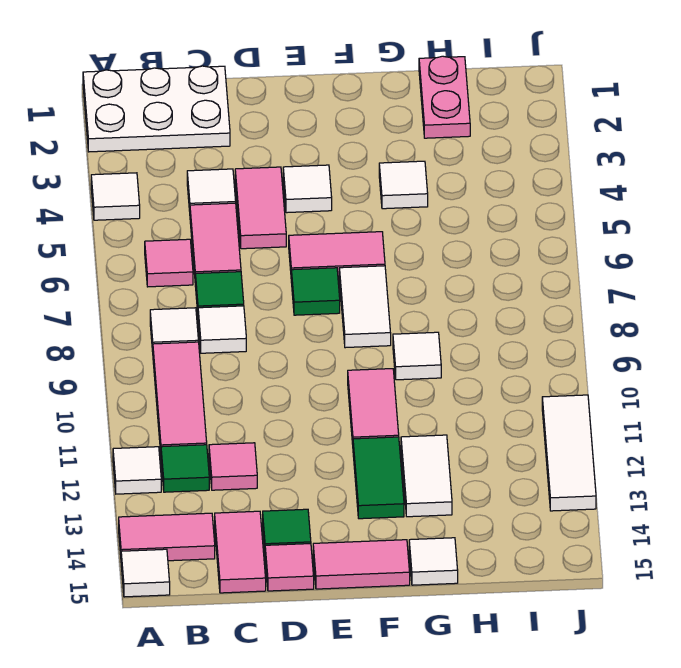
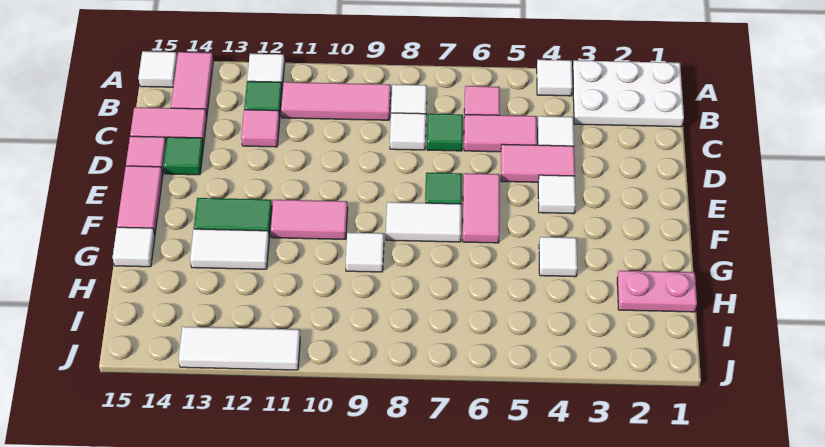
white 2x3 plate [83,66,230,152] -> white 2x3 plate turned to [573,60,684,127]

